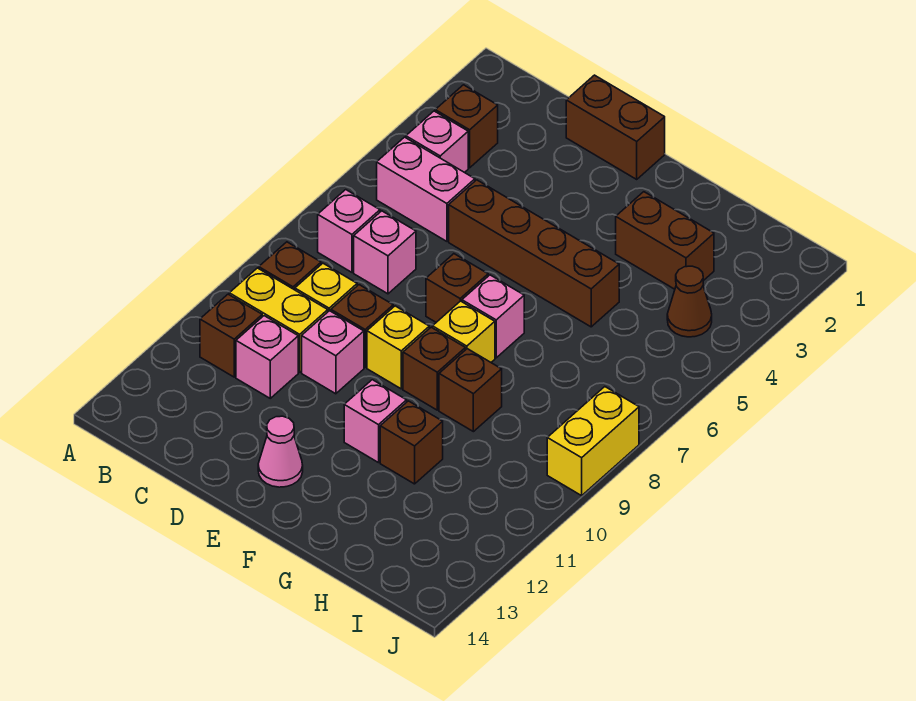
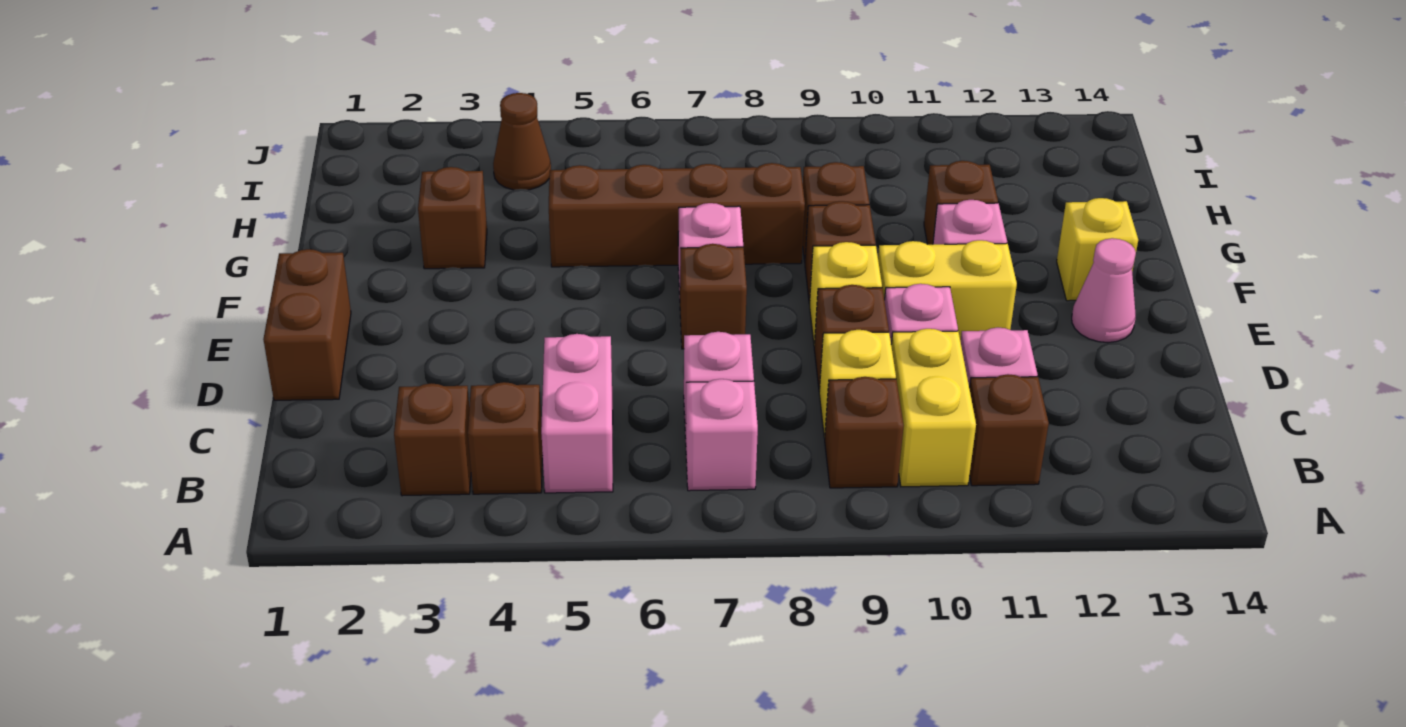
pink 1x1 brick [406,111,468,173] -> brown 1x1 brick [468,382,543,494]
brown 1x4 brick [449,180,619,327] -> brown 1x4 brick turned to [549,163,805,267]
yellow 1x1 brick [433,301,495,362] -> yellow 1x1 brick moved to [1057,198,1138,301]
brown 1x2 brick [616,192,714,289] -> brown 1x1 brick [418,167,487,269]
yellow 1x2 brick [547,387,639,496] -> yellow 1x2 brick moved to [878,240,1017,341]

